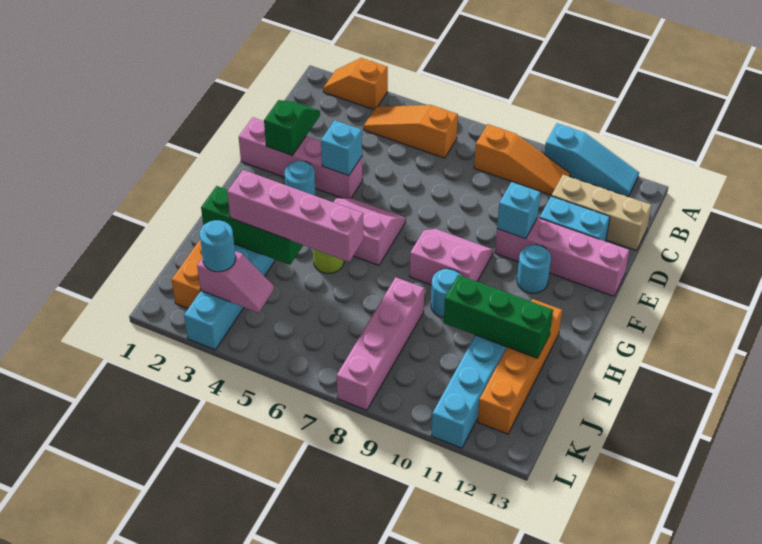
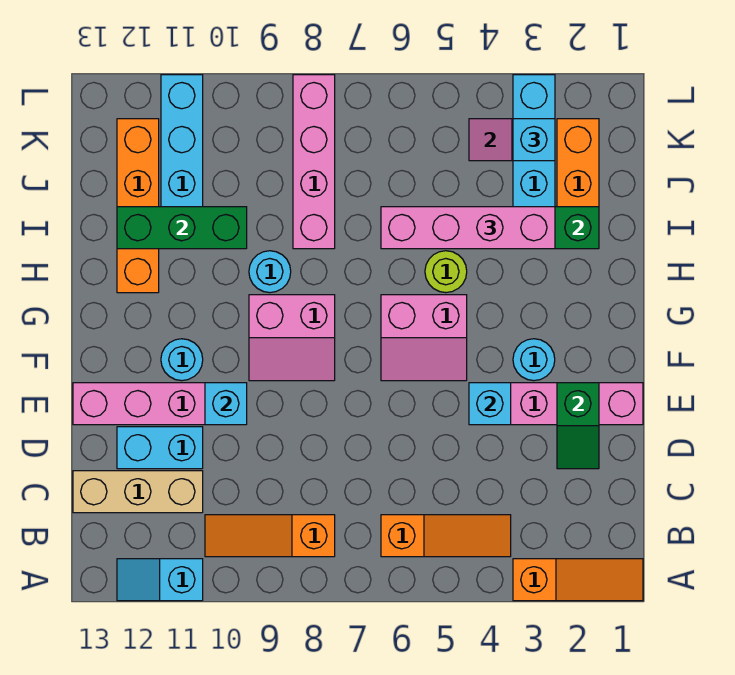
orange 1x2 slope [323,58,388,109] -> orange 1x3 slope [513,559,643,601]
cyan 1x3 slope [544,123,639,197] -> cyan 1x2 slope [117,559,203,601]
cyan 1x1 round brick [200,220,236,272] -> cyan 1x1 brick [513,119,555,161]

